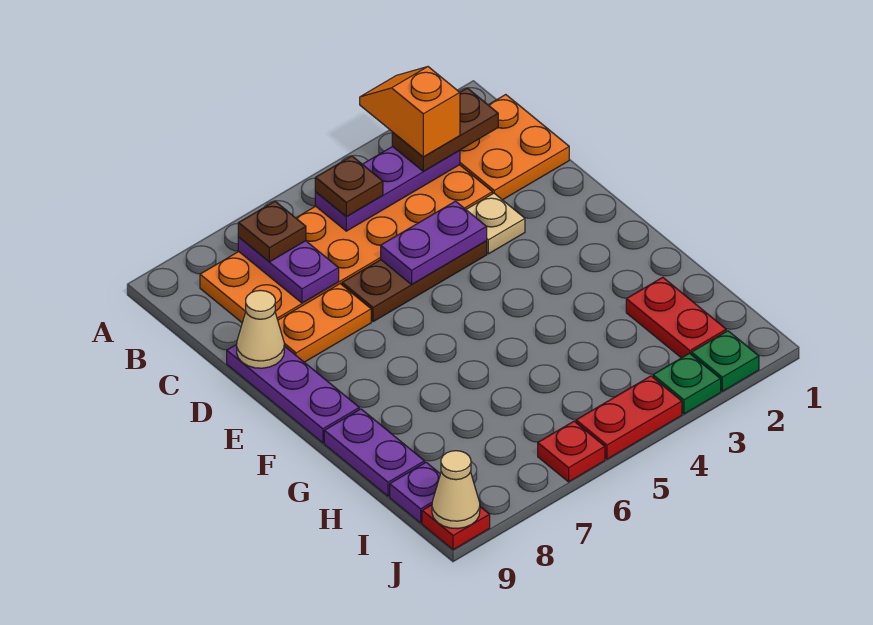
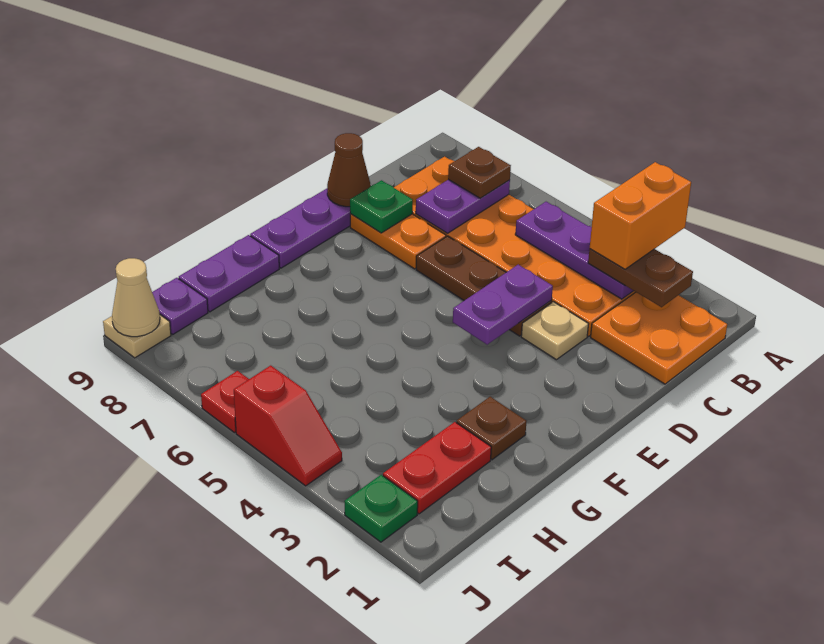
orange 1x2 slope [360,67,460,157] -> orange 1x2 brick [590,162,691,269]
brown 1x1 plate [315,156,383,217] -> brown 1x1 plate moved to [456,397,527,460]
purple 1x2 plate [381,201,487,284] -> purple 1x2 plate turned to [453,265,553,345]
tan 1x1 cone [237,290,284,368] -> brown 1x1 cone [327,133,371,207]
green 1x1 plate [653,353,721,414] -> green 1x1 plate moved to [350,180,413,233]
red 1x2 plate [576,376,682,459] -> red 1x2 slope [234,365,342,486]
red 1x1 plate [422,505,490,550] -> tan 1x1 plate [103,315,171,358]

